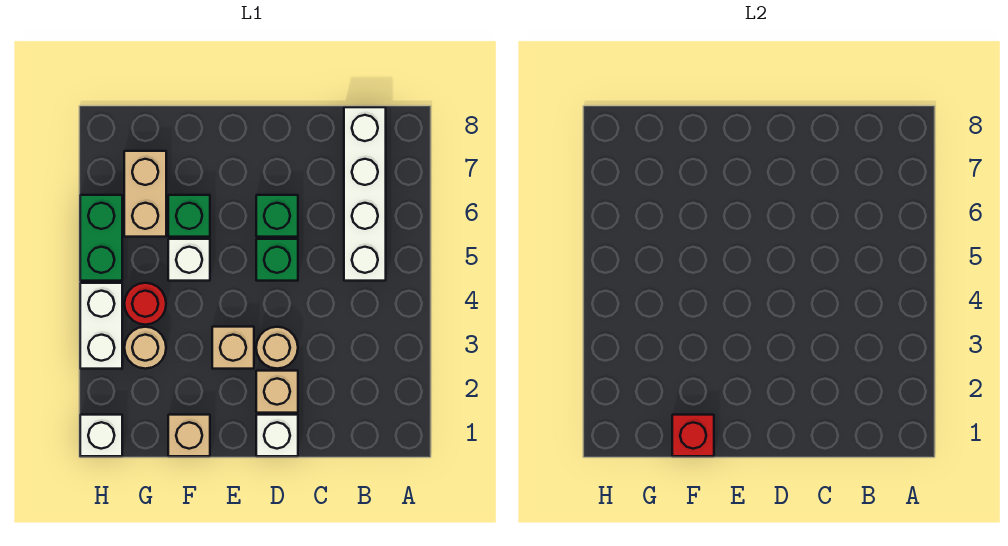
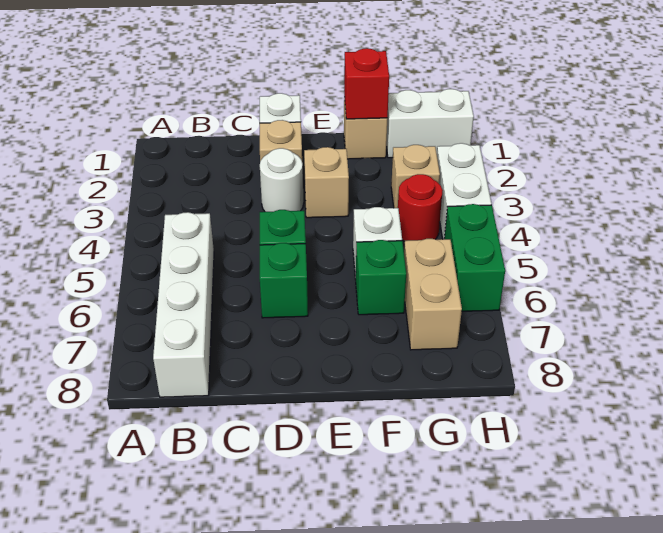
tan 1x1 round brick [256,327,298,369] -> white 1x1 round brick [260,148,304,212]
tan 1x1 round brick [124,327,166,369] -> tan 1x1 brick [391,145,440,208]
white 1x1 brick [80,415,122,456] -> white 1x2 brick [386,89,474,158]

